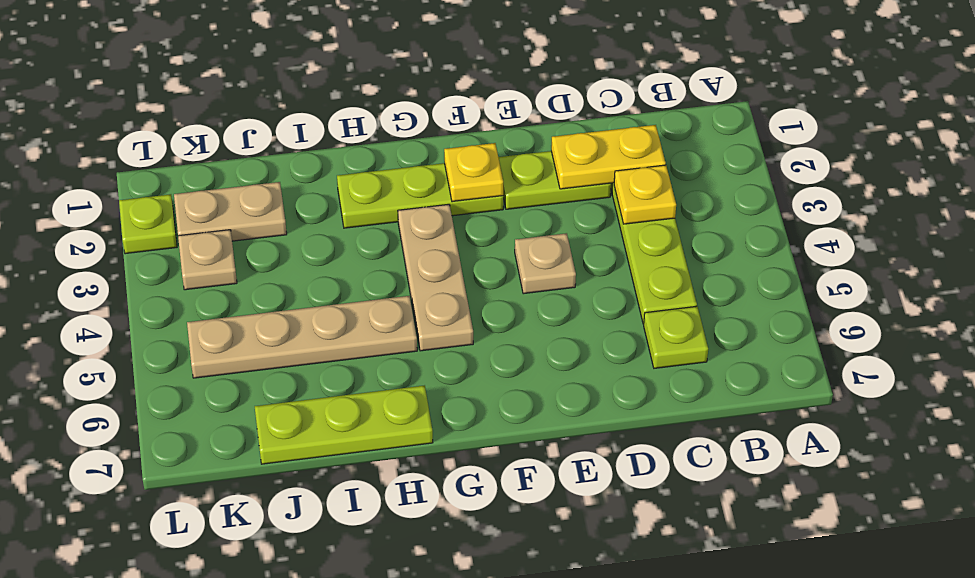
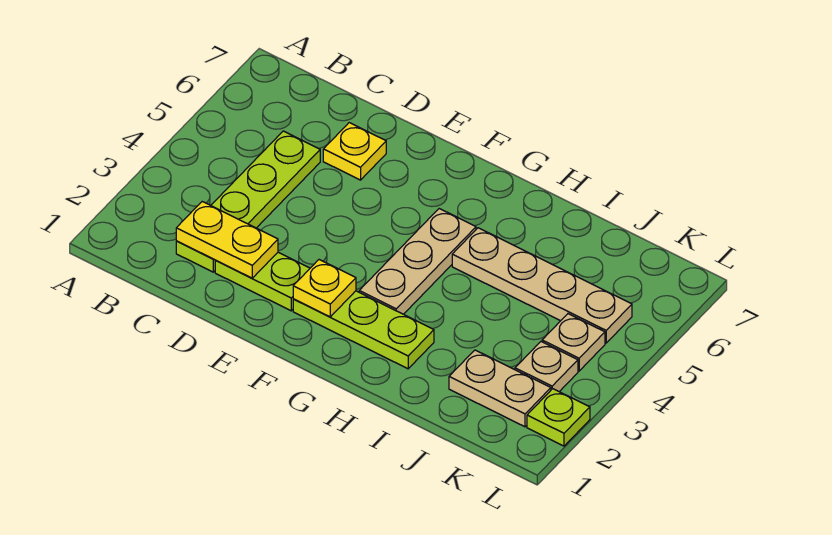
yellow 1x1 plate [614,165,676,224] -> yellow 1x1 plate moved to [323,123,386,180]
lime 1x1 plate [644,306,708,368] -> none
tan 1x1 plate [515,233,576,294] -> tan 1x1 plate moved to [542,314,605,371]
lime 1x3 plate [255,385,433,464] -> none

